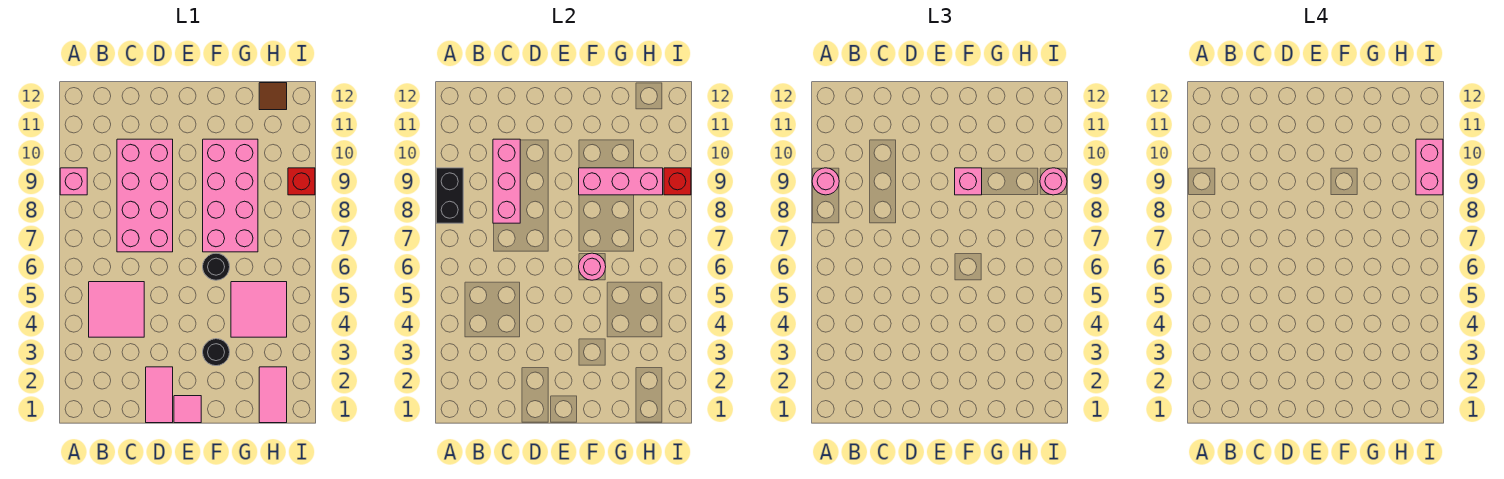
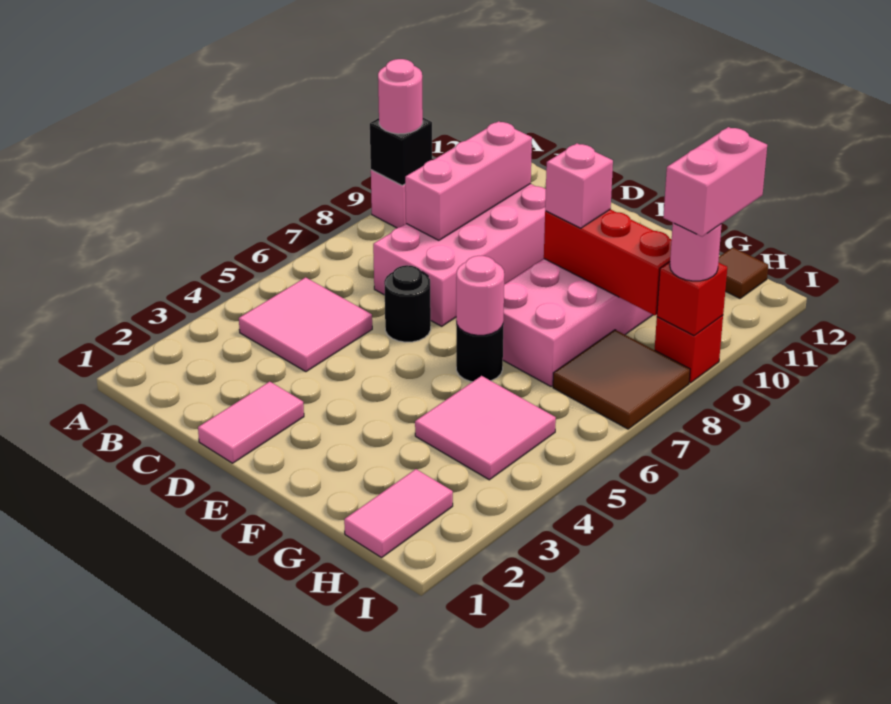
black 1x2 brick [436,168,463,223] -> black 1x1 brick [370,118,432,186]
pink 1x1 tile [174,396,201,423] -> none
black 1x1 round brick [203,339,230,366] -> black 1x1 round brick moved to [384,265,431,342]
pink 1x3 brick [579,168,663,195] -> red 1x3 brick [544,209,672,315]
none -> brown 2x2 tile [553,330,690,429]

